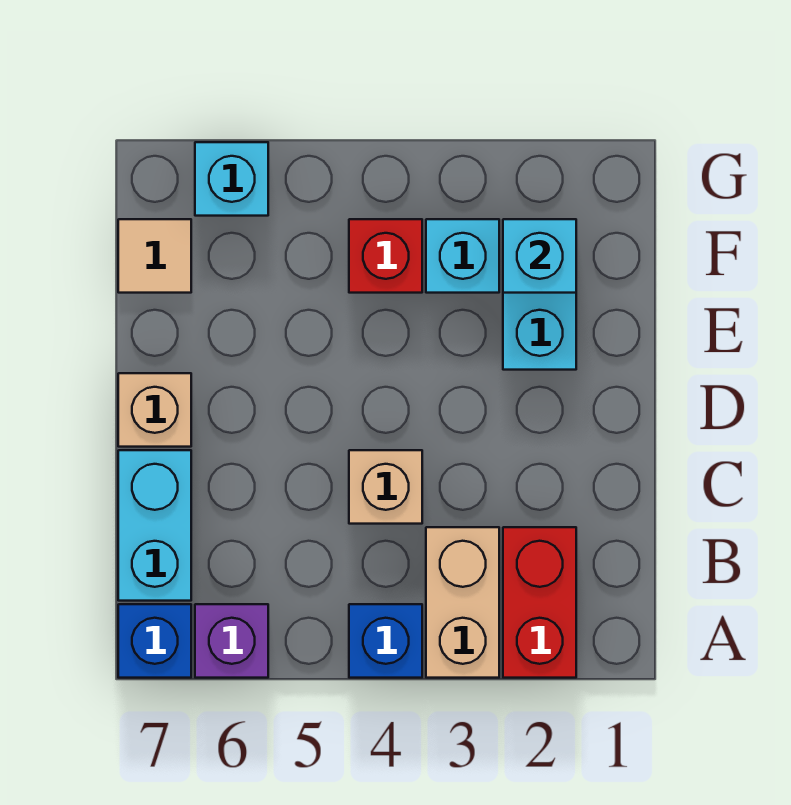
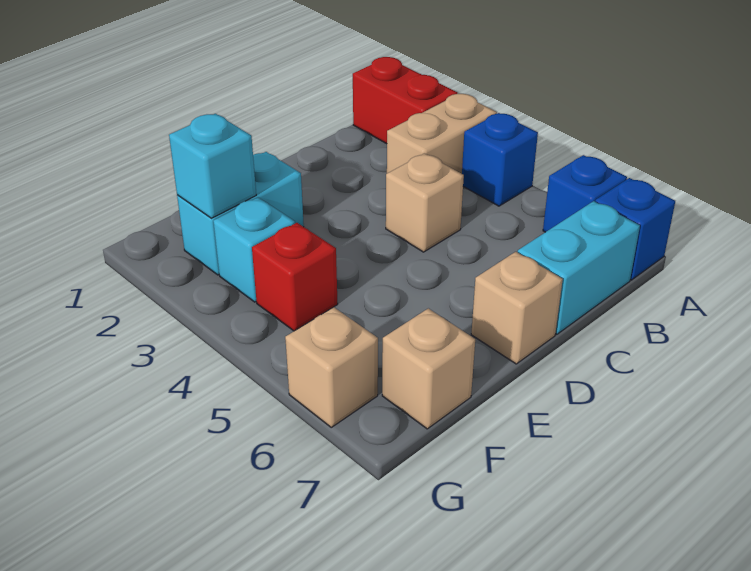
red 1x2 brick [503,527,576,678] -> red 1x2 brick turned to [353,57,458,144]
purple 1x1 brick [195,604,268,678] -> blue 1x1 brick [543,155,627,232]
tan 1x1 tile [118,219,191,293] -> tan 1x1 brick [382,308,475,429]
cyan 1x1 brick [195,142,268,216] -> tan 1x1 brick [285,307,378,427]

